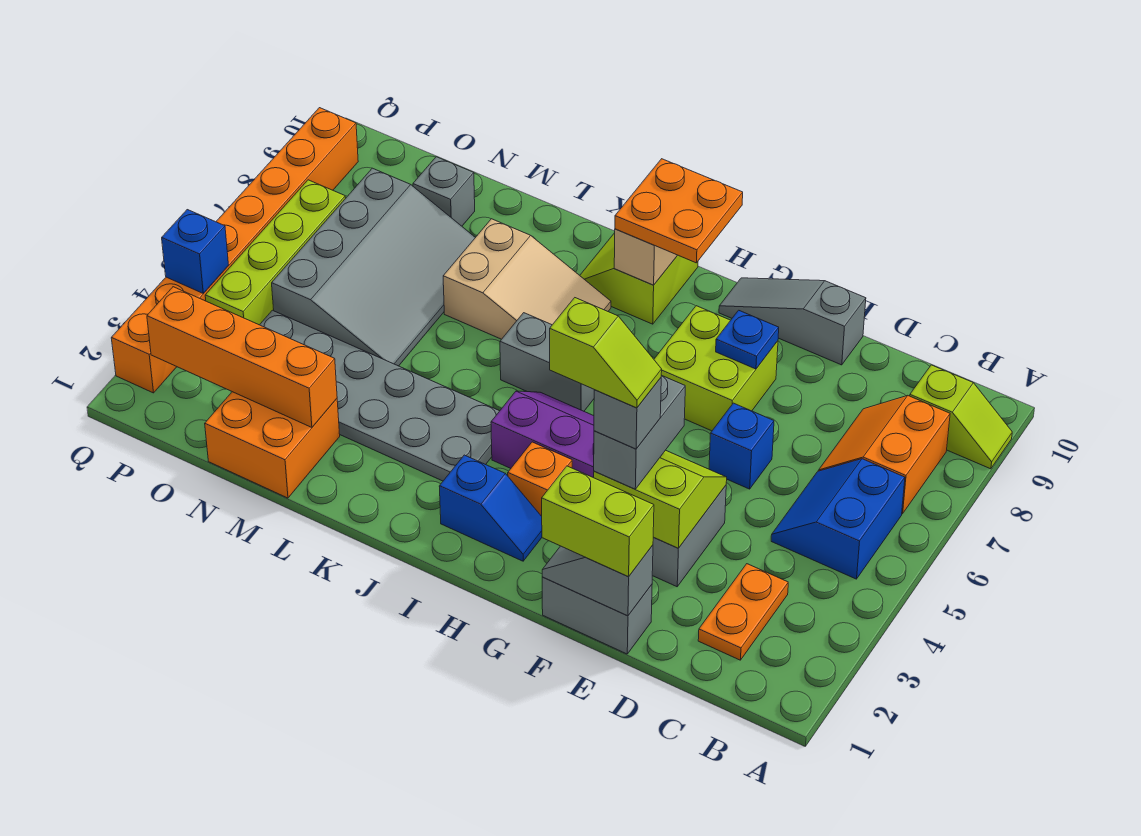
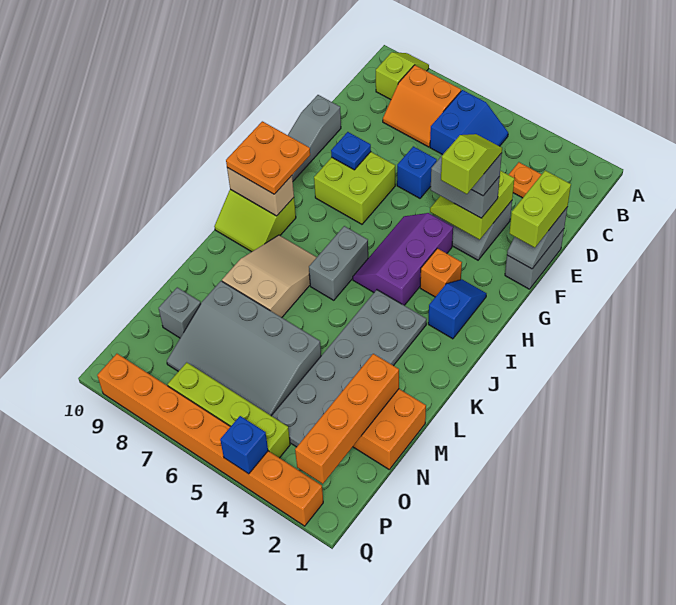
blue 2x2 slope [771,459,905,579] -> blue 2x2 slope turned to [430,90,508,155]
grey 3x4 slope [272,168,475,366] -> grey 3x4 slope turned to [167,281,321,415]

